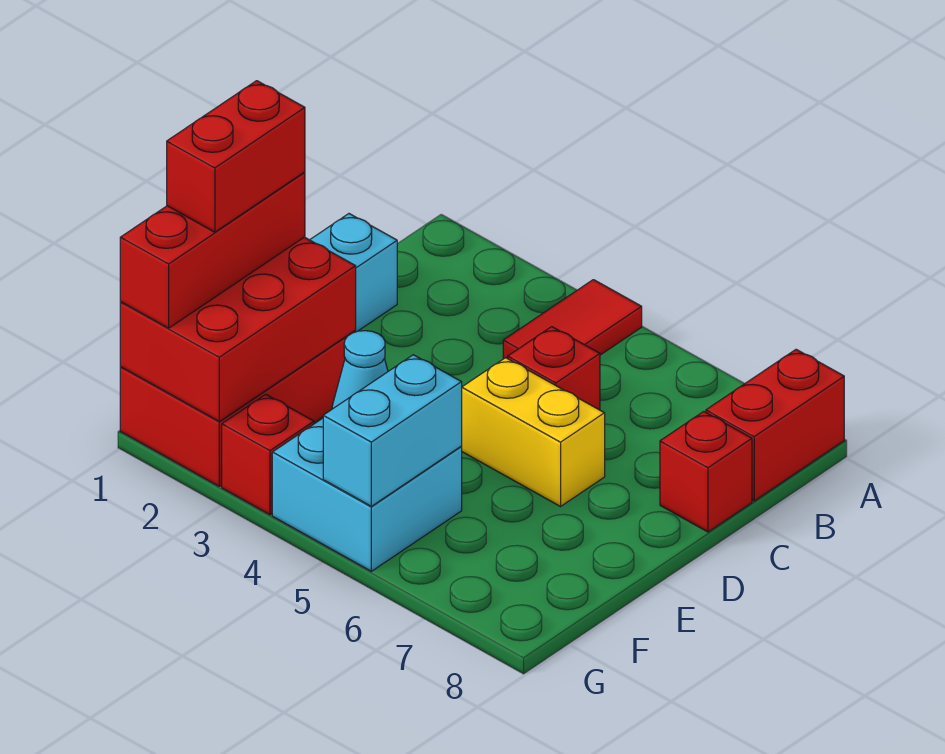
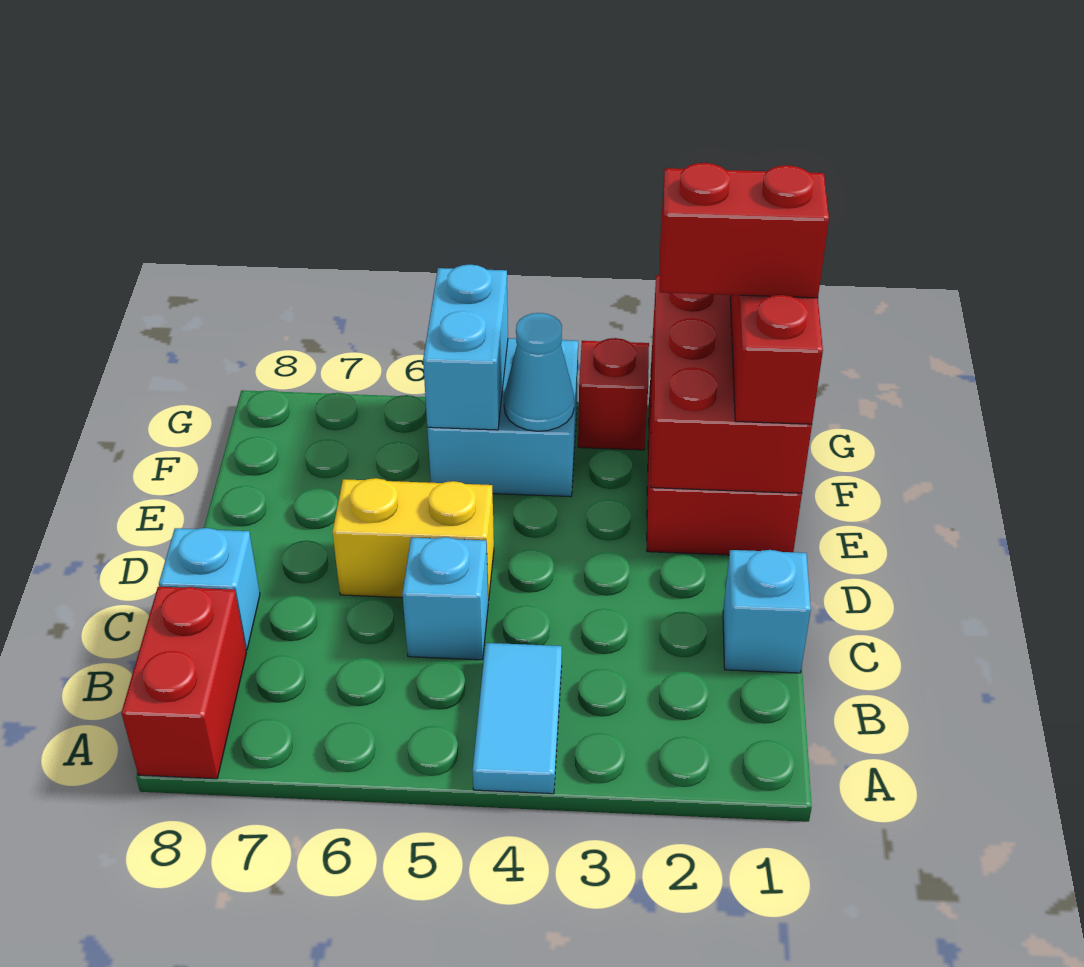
red 1x2 tile [503,280,642,359] -> cyan 1x2 tile [473,643,562,794]
red 1x1 brick [508,327,600,410] -> cyan 1x1 brick [402,537,488,660]
red 1x1 brick [660,412,752,532] -> cyan 1x1 brick [159,528,260,650]
red 1x2 brick [167,81,305,232] -> red 1x2 brick turned to [660,163,829,298]

